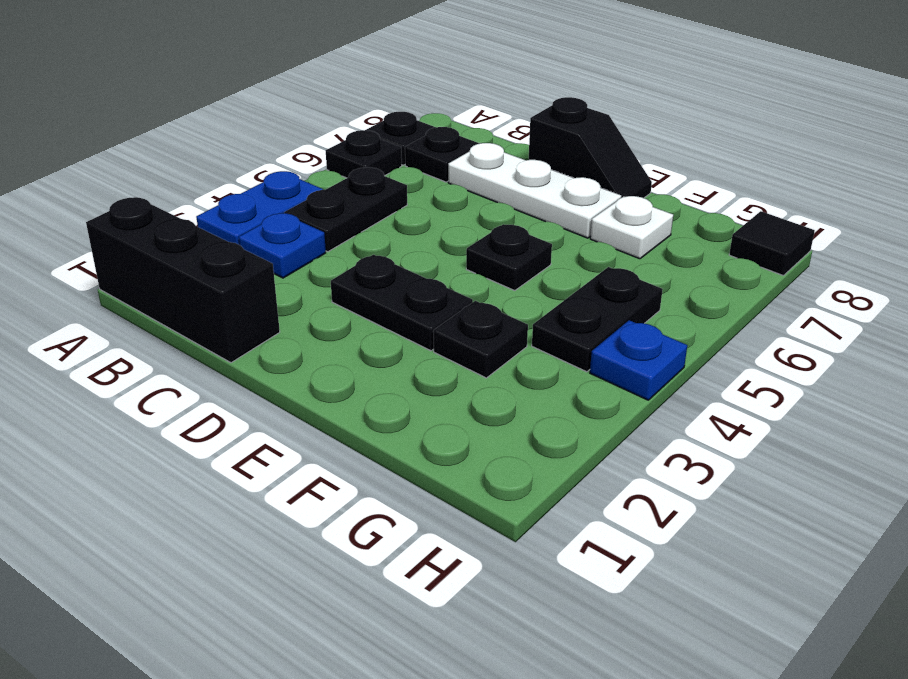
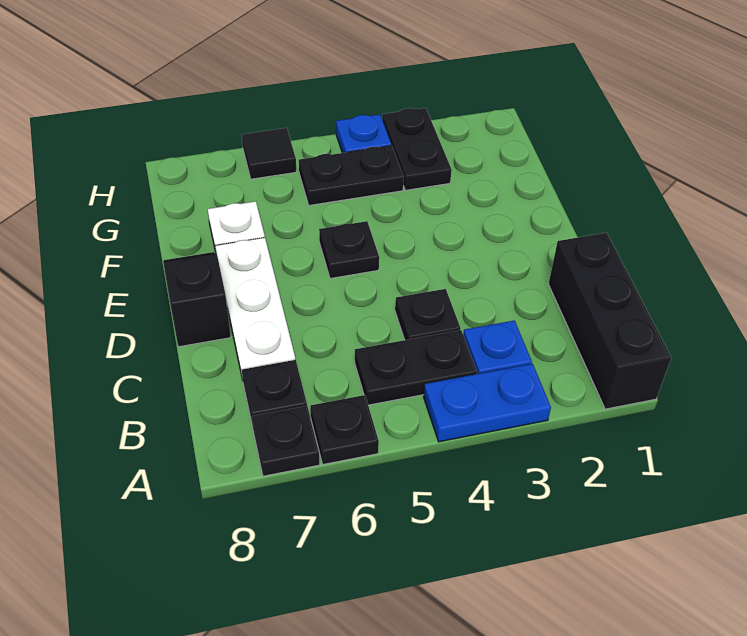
black 1x2 plate [331,255,473,351] -> black 1x2 plate moved to [382,108,452,190]
black 1x1 plate [433,301,528,378] -> black 1x1 plate moved to [395,289,461,340]
black 1x1 tile [729,211,815,276] -> black 1x1 tile moved to [242,128,296,179]

